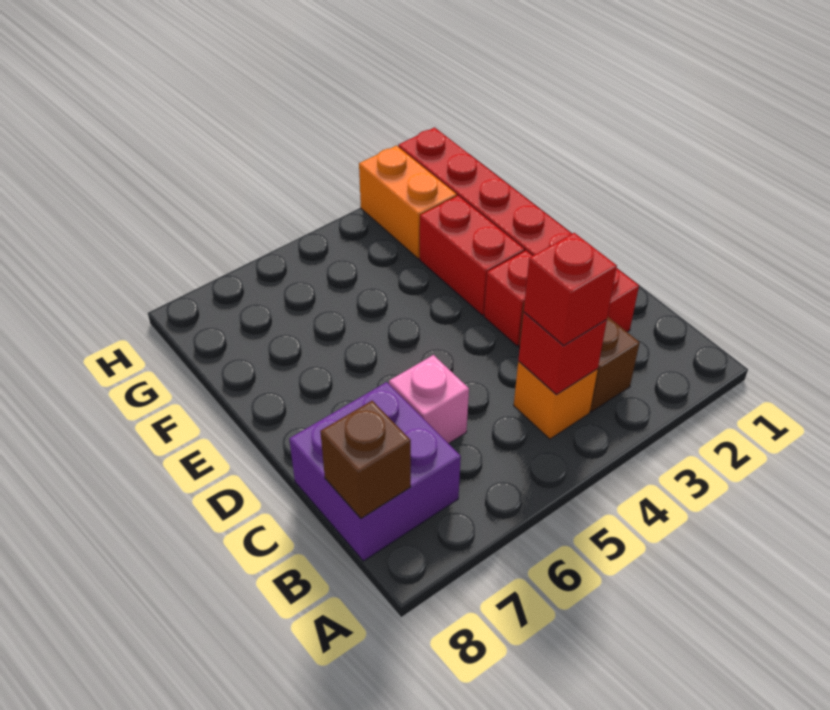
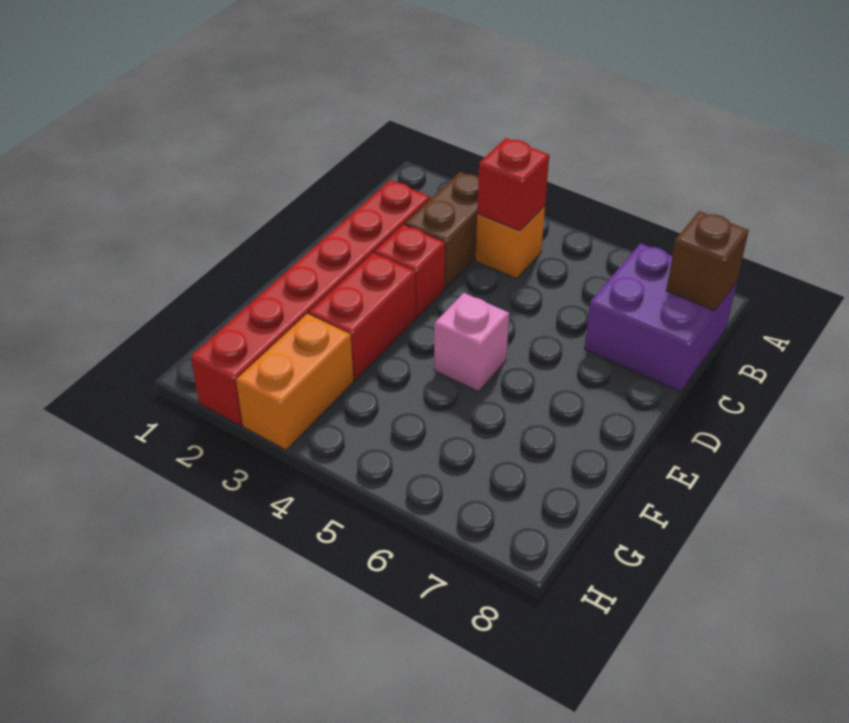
red 1x1 brick [524,233,617,345] -> none
pink 1x1 brick [389,355,469,444] -> pink 1x1 brick moved to [434,293,509,391]

